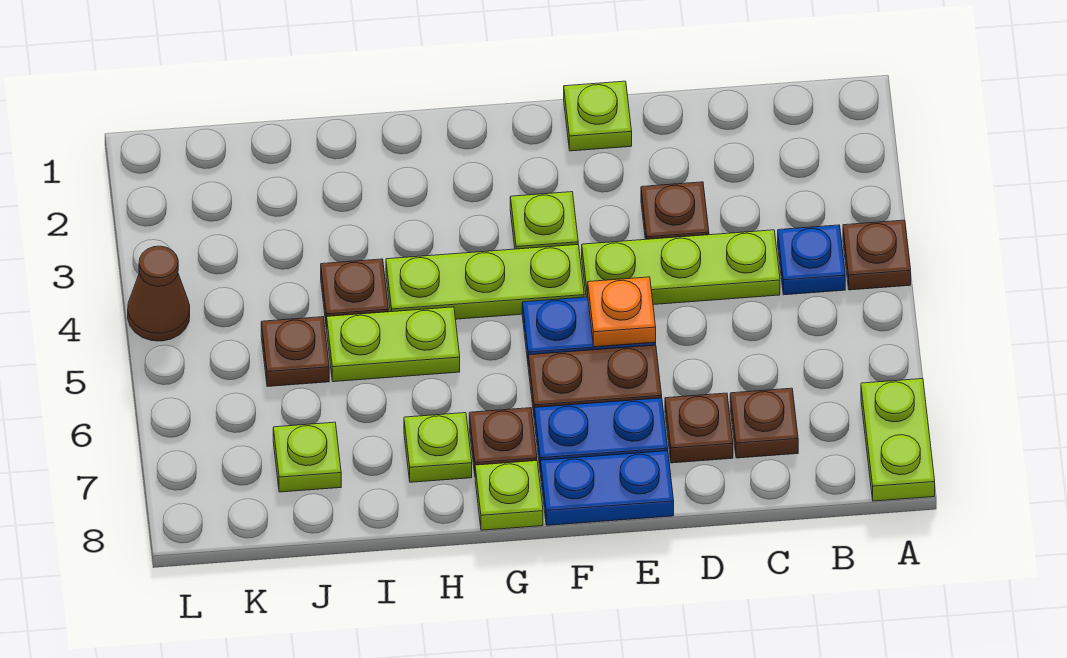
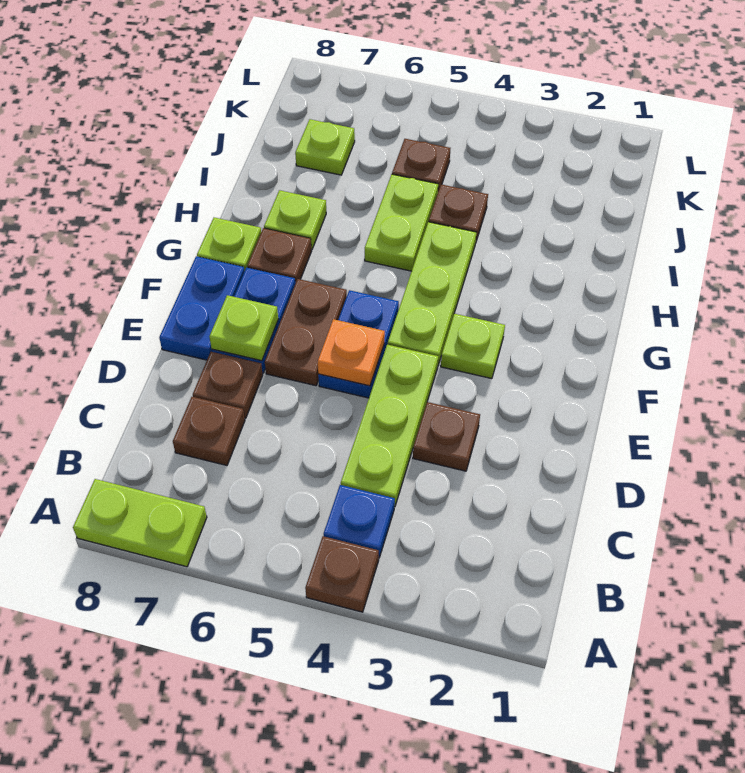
lime 1x1 plate [564,81,632,151] -> lime 1x1 plate moved to [209,295,278,361]
brown 1x1 cone [128,246,190,341] -> none

